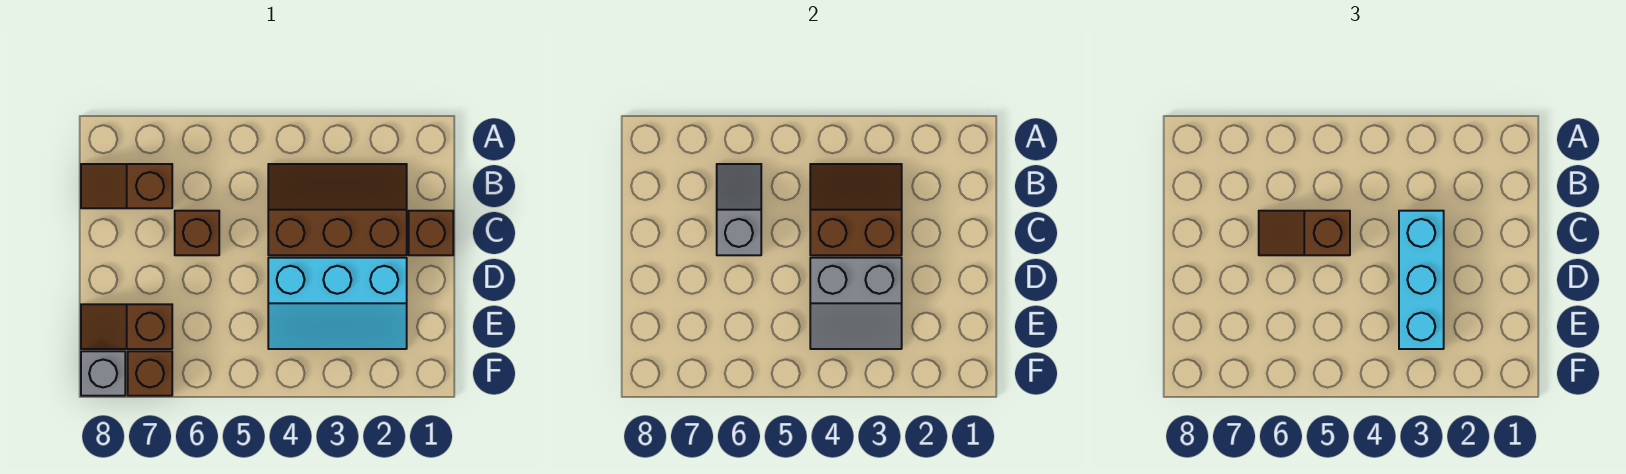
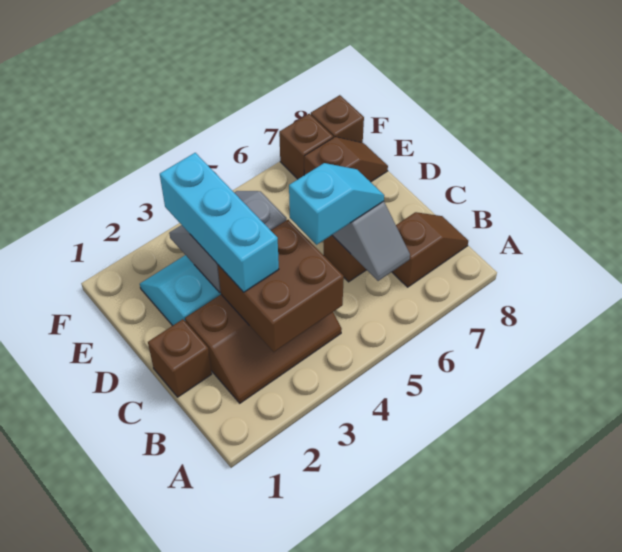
brown 2x2 slope [810,164,902,255] -> brown 2x2 brick [218,220,344,352]
brown 1x2 slope [1259,211,1350,255] -> cyan 1x2 slope [289,163,384,245]
grey 1x1 brick [81,351,125,396] -> brown 1x1 brick [311,95,364,143]

